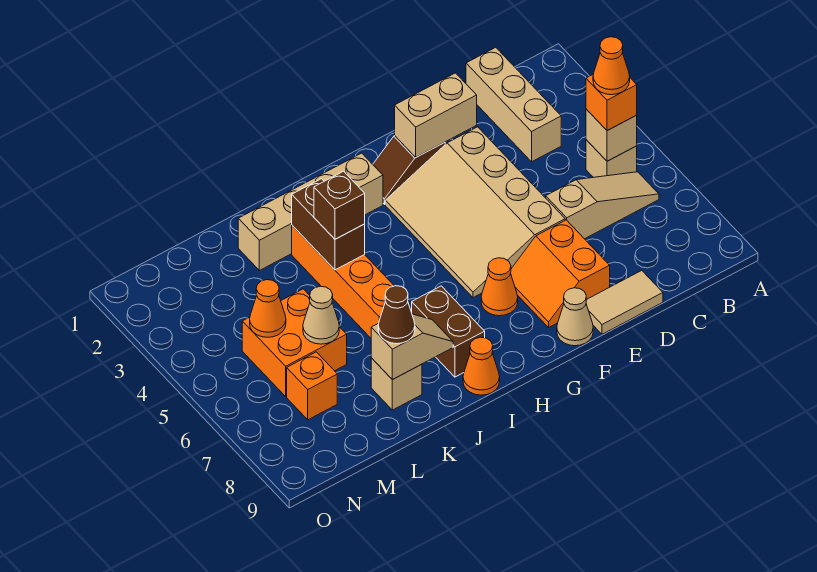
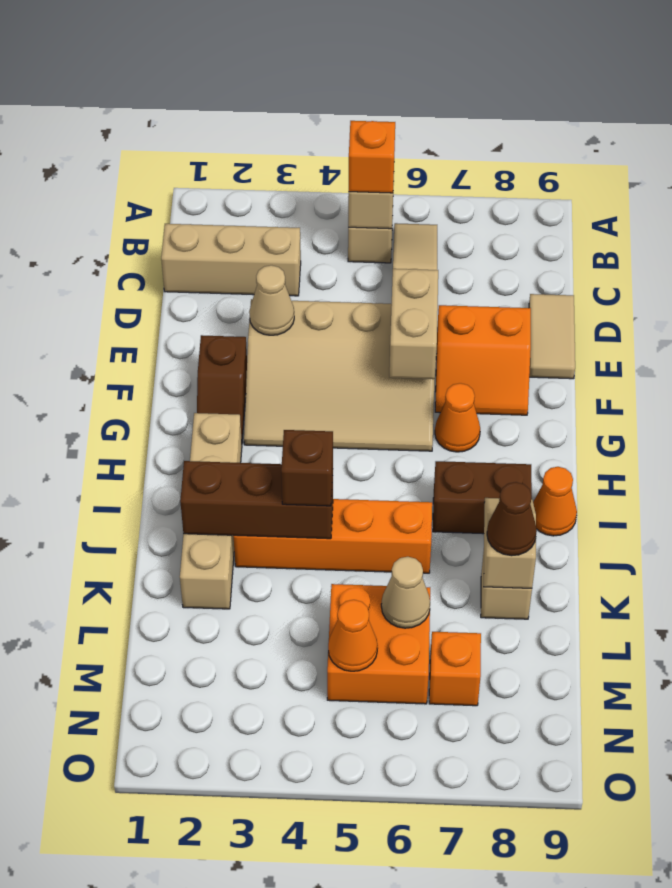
orange 1x1 cone [593,37,630,95] -> none
tan 1x2 brick [395,73,477,157] -> tan 1x2 brick moved to [389,269,438,379]
tan 1x1 cone [557,288,593,346] -> tan 1x1 cone moved to [249,265,294,335]
brown 1x2 brick [292,179,365,270] -> brown 1x3 brick [180,461,333,539]

